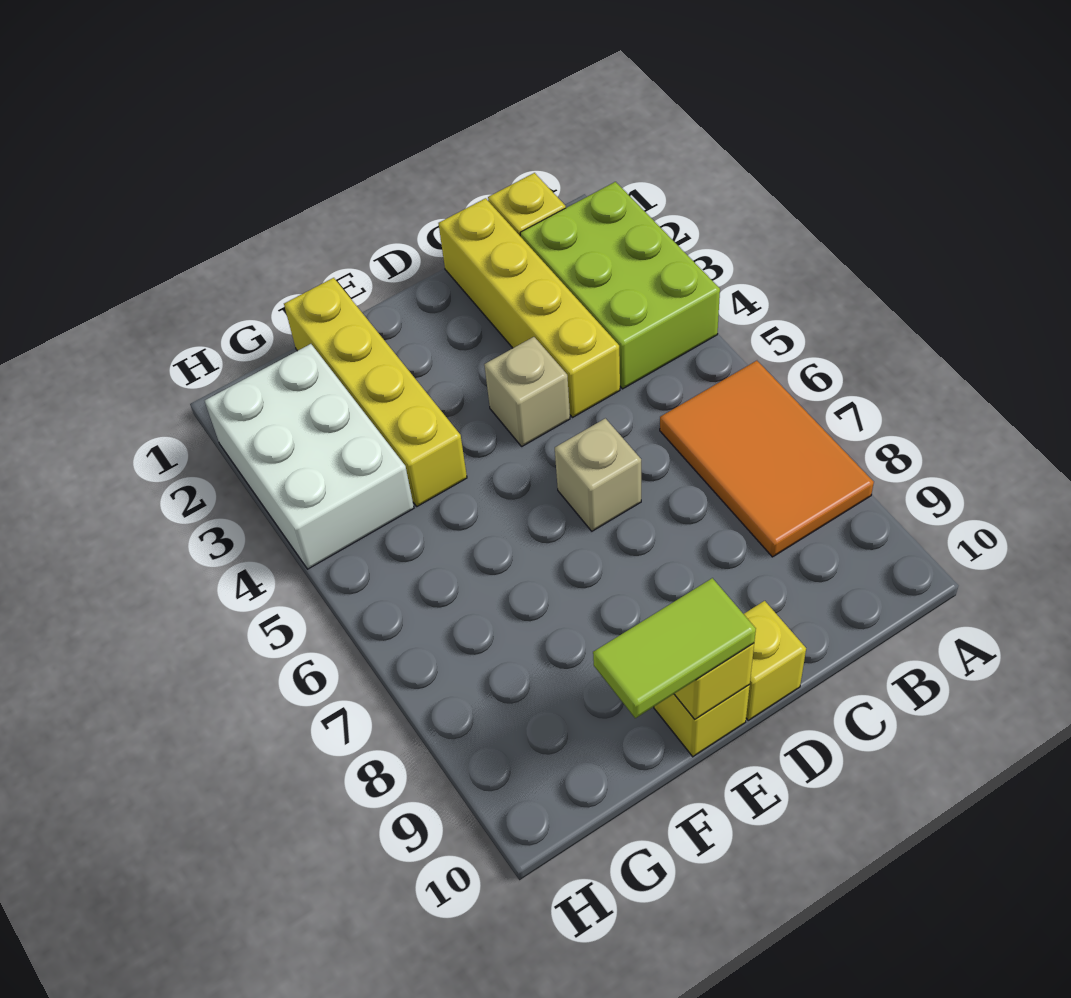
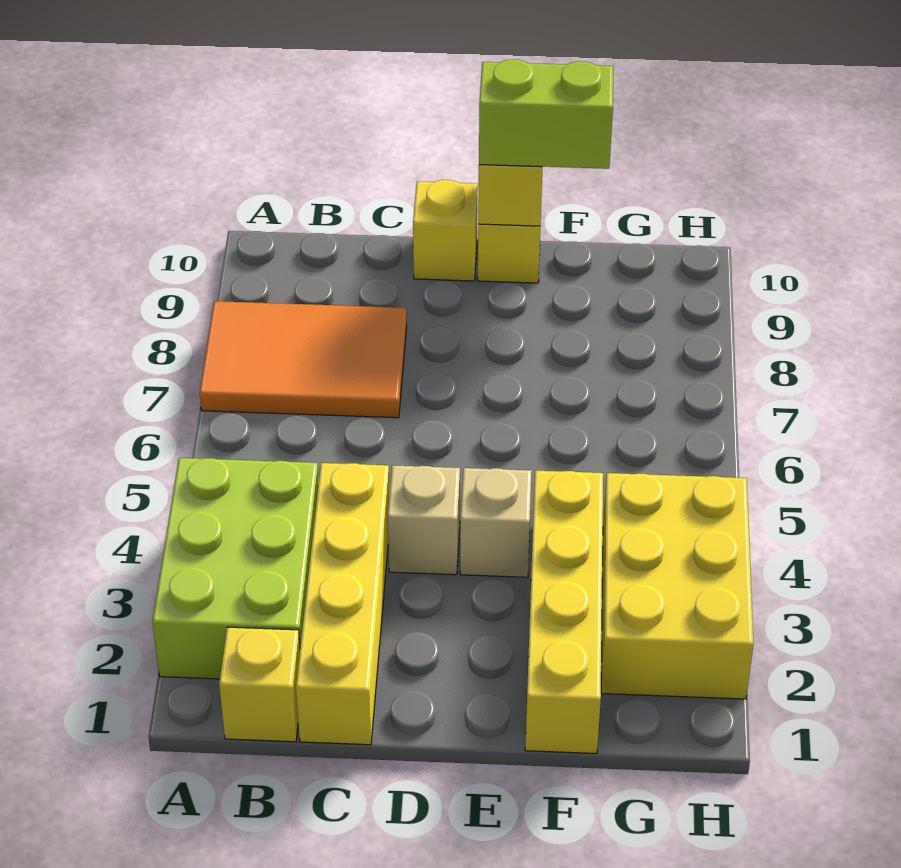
orange 2x3 tile [660,361,874,557] -> orange 2x3 tile turned to [200,301,407,418]
tan 1x1 brick [555,418,641,531] -> tan 1x1 brick moved to [460,468,532,577]
lime 1x2 tile [593,578,756,718] -> lime 1x2 brick [479,59,613,169]
white 2x3 brick [205,344,414,569] -> yellow 2x3 brick [601,473,754,699]

